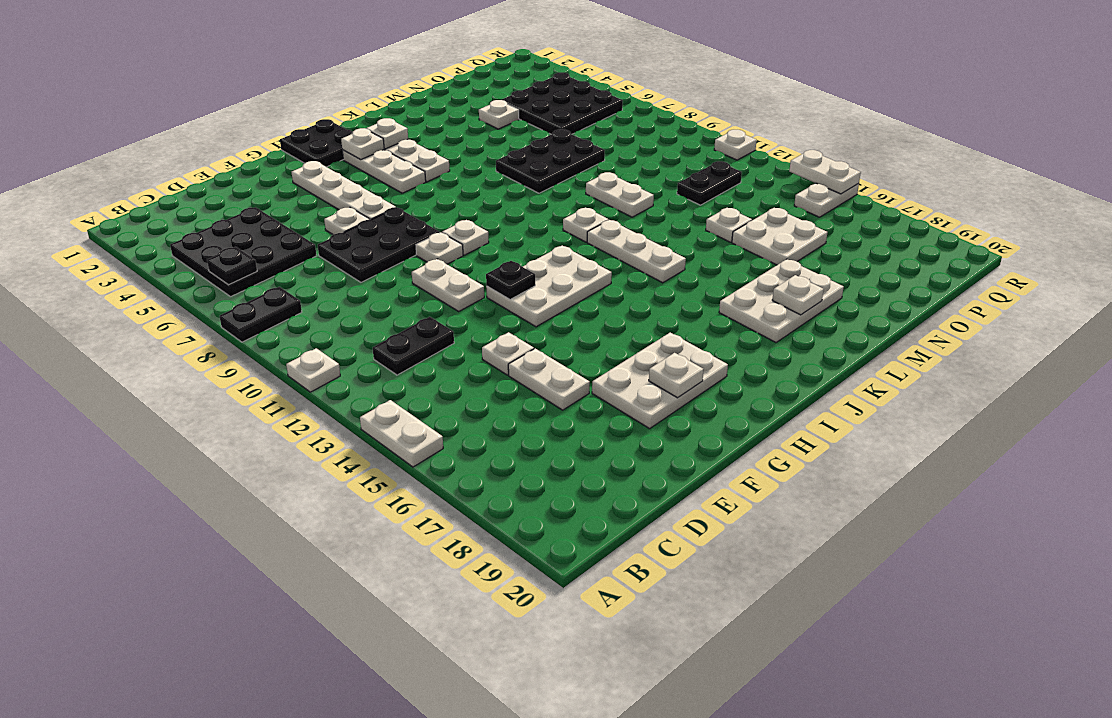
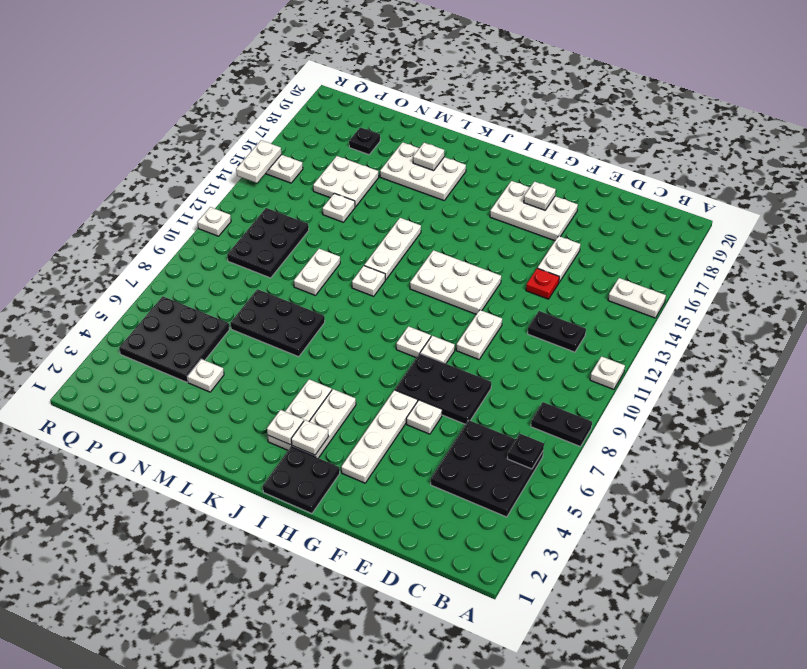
white 1x2 plate [360,400,443,467] -> white 1x2 plate turned to [608,278,666,318]
white 1x1 plate [482,332,534,375] -> red 1x1 plate [526,268,559,299]
black 1x1 plate [486,261,535,299] -> black 1x1 plate moved to [349,127,380,155]
black 1x2 plate [677,161,742,205] -> black 2x3 plate [227,208,309,278]

